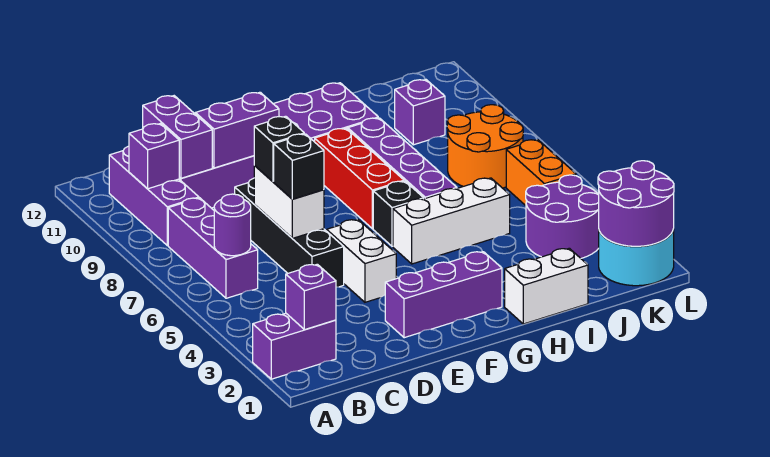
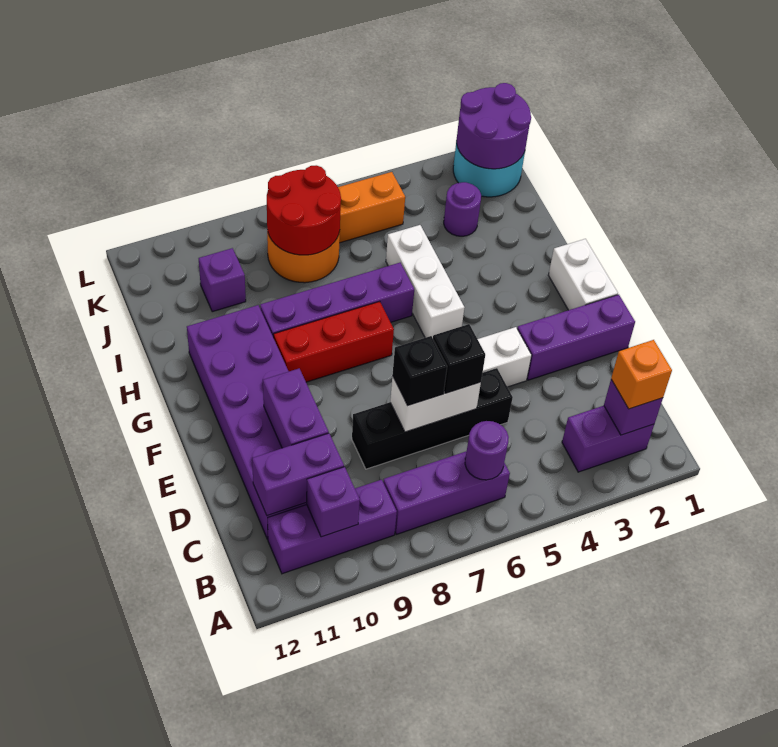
purple 1x2 brick [253,313,336,379] -> purple 1x2 brick turned to [562,406,654,472]
none -> orange 1x1 brick [611,340,672,409]
purple 1x3 brick [385,252,502,338] -> purple 1x3 brick turned to [517,295,635,380]
black 1x1 brick [373,181,424,246] -> none
white 1x2 brick [505,248,588,324] -> white 1x2 brick moved to [548,239,618,310]
purple 2x2 round brick [526,175,599,258] -> purple 1x1 round brick [444,182,481,236]
none -> red 2x2 round brick [267,165,341,255]

